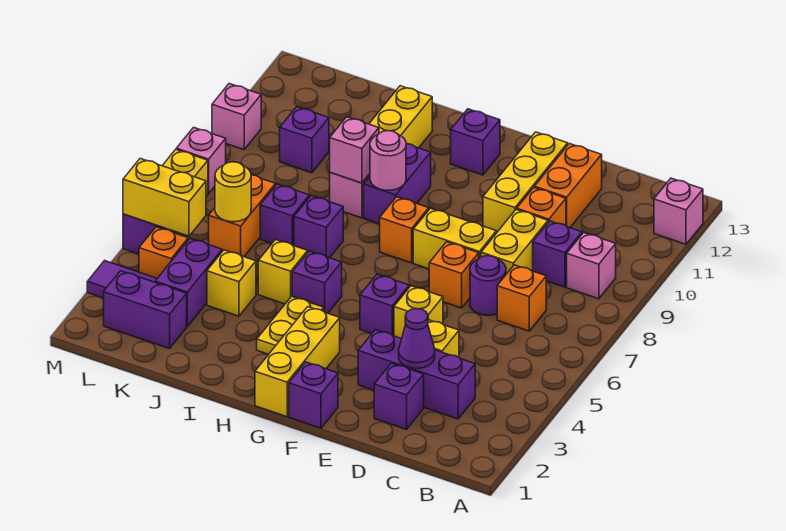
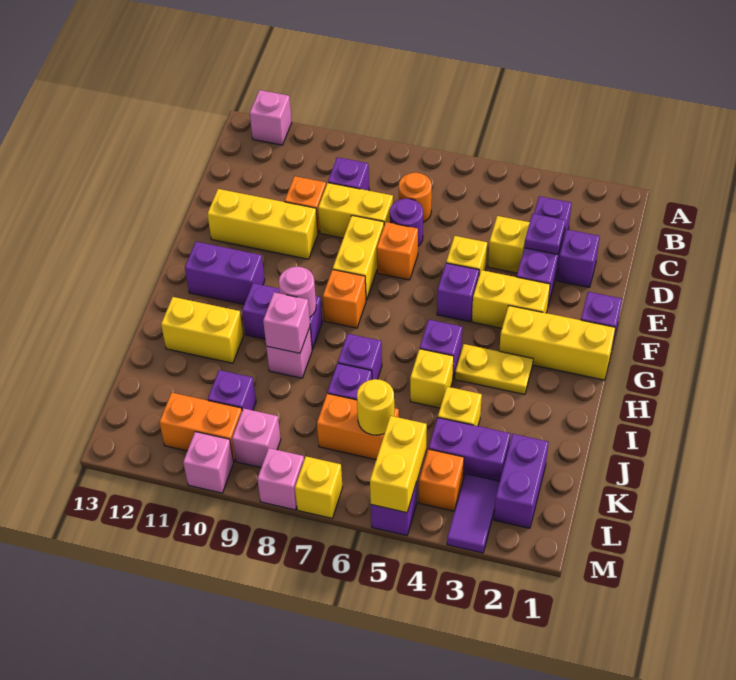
pink 1x1 brick [567,233,616,299] -> pink 1x1 brick moved to [232,408,281,468]
orange 1x1 brick [497,265,546,331] -> orange 1x1 round brick [399,173,432,222]
purple 1x1 cone [399,309,435,368] -> purple 1x1 plate [524,214,566,255]
orange 1x2 brick [535,144,602,228] -> orange 1x2 brick moved to [159,393,242,461]
none -> yellow 1x2 brick [472,270,550,328]
purple 1x1 brick [451,109,500,175] -> purple 1x2 brick [185,242,265,304]

